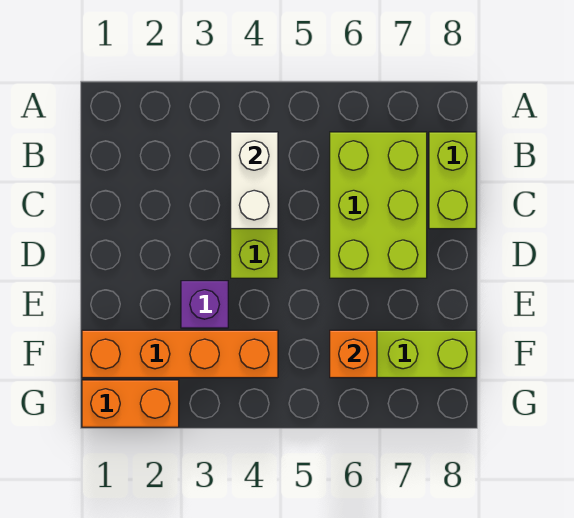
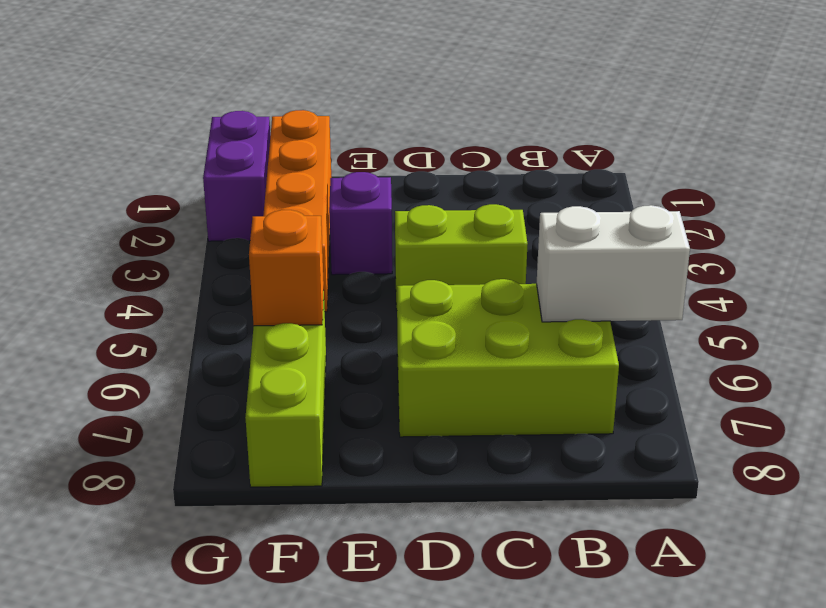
white 1x2 brick [231,132,278,229] -> white 1x2 brick moved to [537,205,690,322]
lime 1x2 brick [429,132,476,229] -> none
orange 1x2 brick [82,380,179,427] -> purple 1x2 brick [203,111,270,241]

